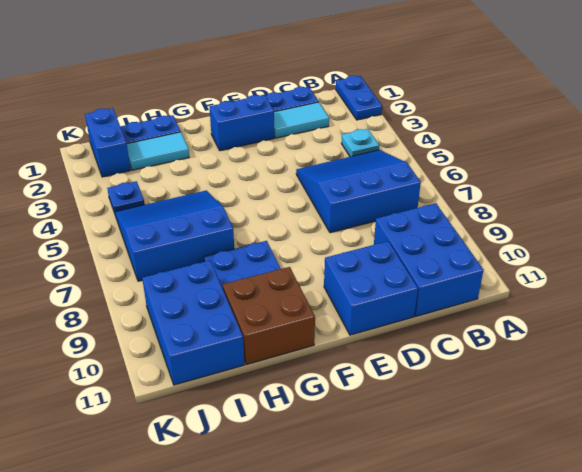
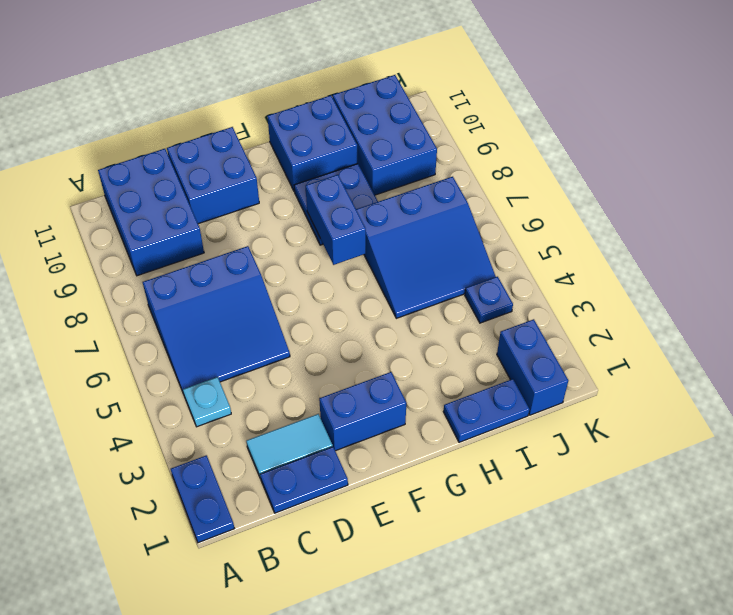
none -> blue 1x2 brick [305,175,366,265]
brown 2x2 brick [223,267,315,364] -> blue 2x2 brick [267,95,357,192]
cyan 1x2 tile [127,132,189,170] -> none

